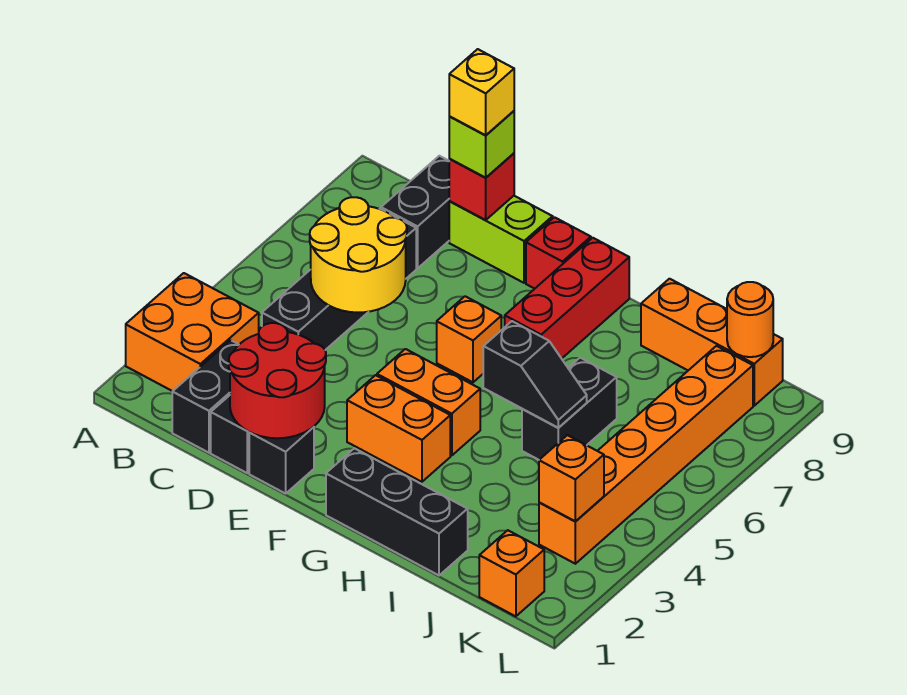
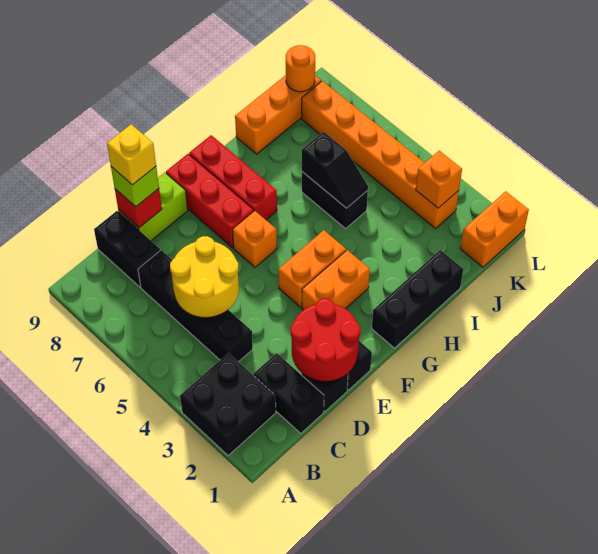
orange 2x2 brick [126,273,259,391] -> black 2x2 brick [180,353,276,456]
red 1x1 brick [526,217,591,289] -> red 1x3 brick [166,154,254,248]
black 1x2 slope [483,321,587,428] -> black 1x2 slope turned to [302,132,368,208]
orange 1x1 brick [479,530,544,616] -> orange 1x2 brick [460,191,529,267]

